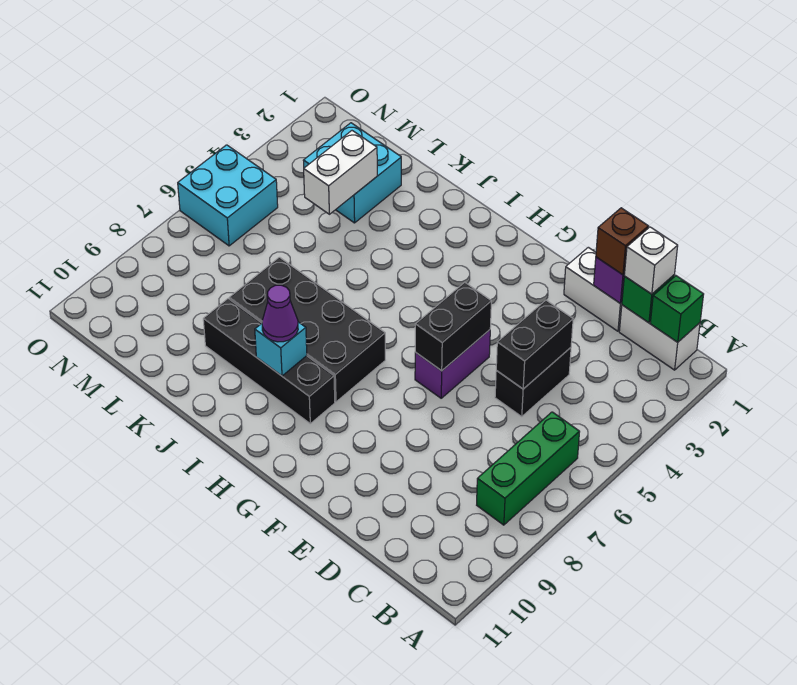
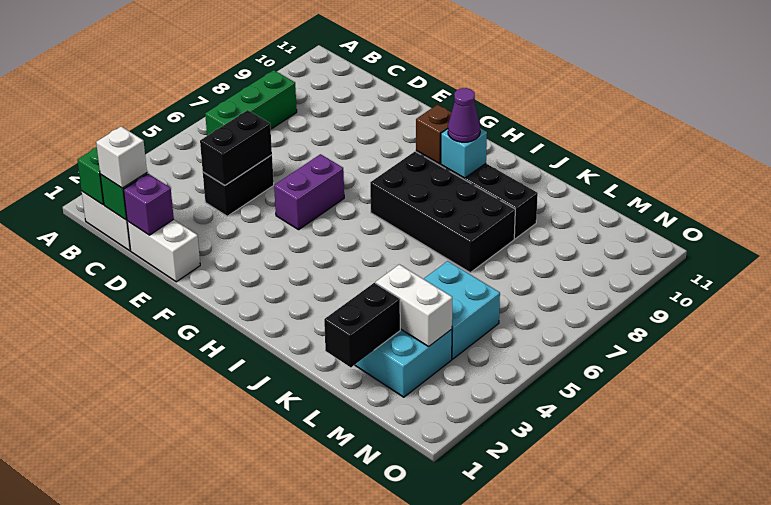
brown 1x1 brick [596,208,648,275] -> brown 1x1 brick moved to [416,105,452,164]
black 1x2 brick [415,282,491,371] -> black 1x2 brick moved to [324,283,400,367]
white 1x2 brick [304,131,377,214] -> white 1x2 brick turned to [376,264,452,347]
cyan 2x2 brick [178,145,278,246] -> cyan 2x2 brick moved to [424,261,500,359]

